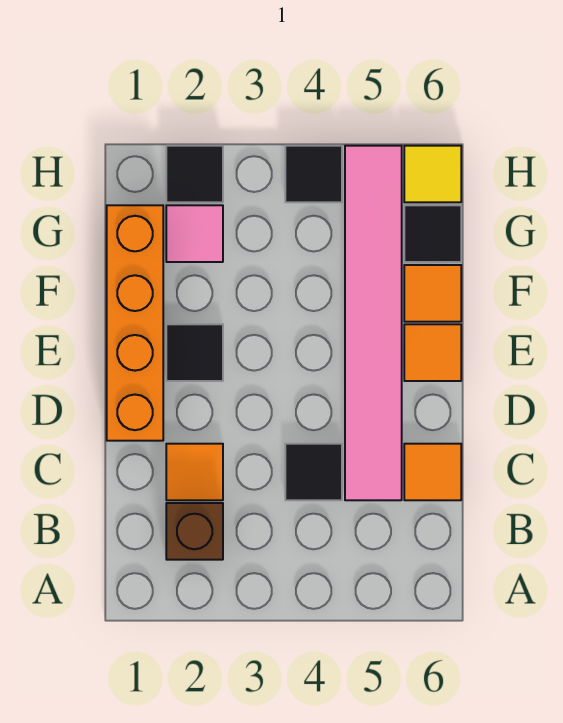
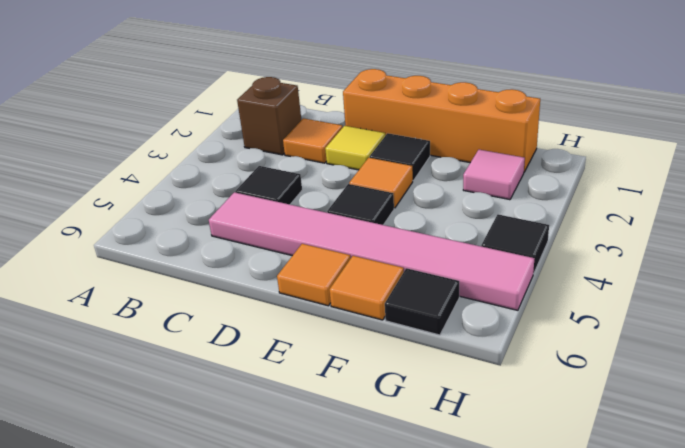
orange 1x1 tile [404,444,461,500] -> orange 1x1 tile moved to [349,158,413,208]
black 1x1 tile [166,146,223,202] -> black 1x1 tile moved to [327,184,394,225]
yellow 1x1 tile [404,146,461,202] -> yellow 1x1 tile moved to [325,126,385,170]

